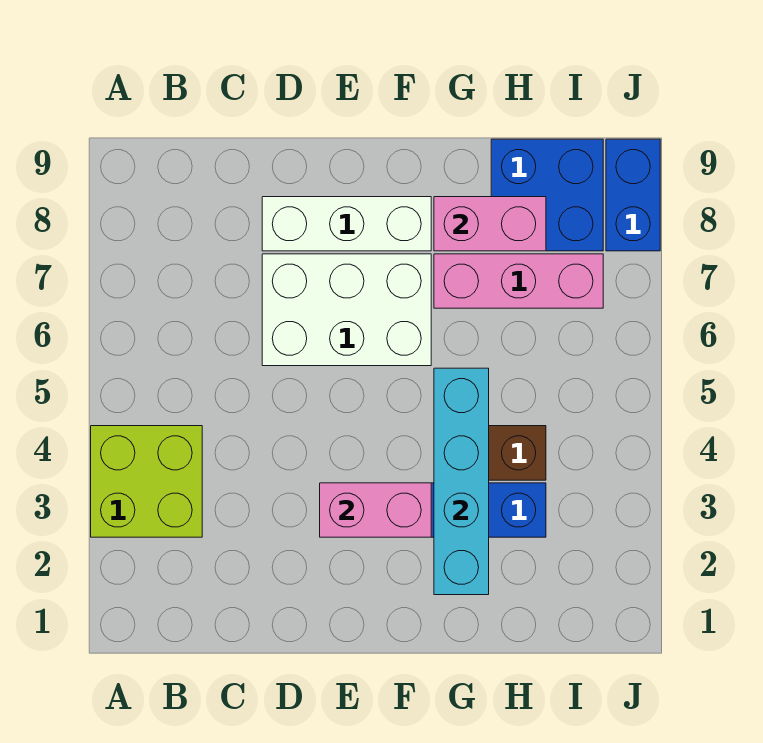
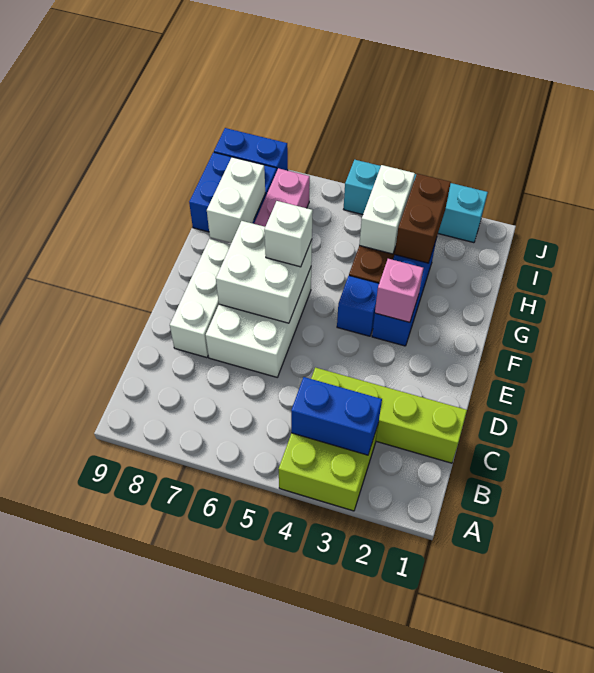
none -> blue 1x2 brick [291,377,382,455]
none -> lime 1x4 brick [311,368,467,463]
pink 1x2 brick [320,483,431,537] -> pink 1x1 brick [375,259,423,322]
none -> white 2x2 brick [216,221,312,323]
none -> blue 1x1 brick [337,276,379,336]
none -> white 1x1 brick [264,201,313,267]
cyan 1x4 brick [434,368,489,595] -> cyan 1x4 brick moved to [344,160,488,243]
pink 1x2 brick [434,197,546,251] -> white 1x2 brick [207,157,265,243]
none -> brown 1x2 brick [395,174,451,263]
none -> white 1x2 brick [359,165,415,254]

